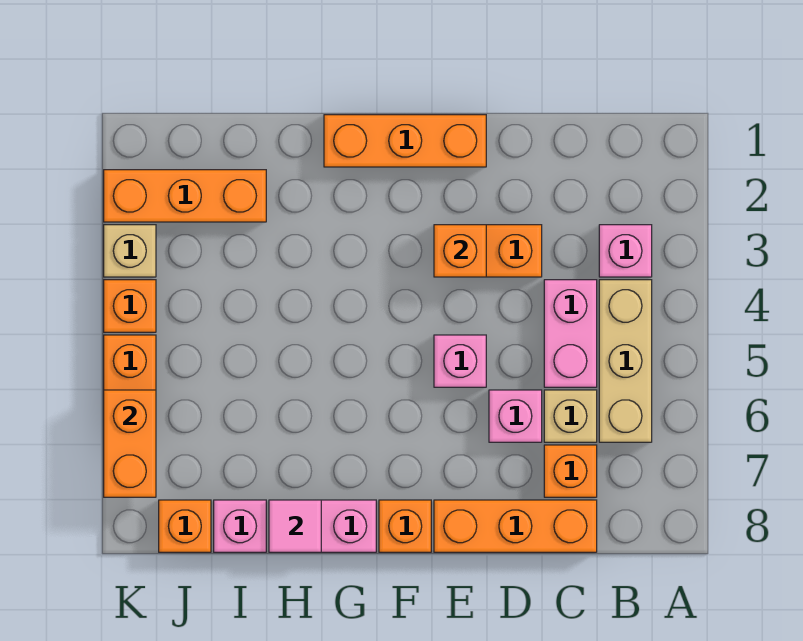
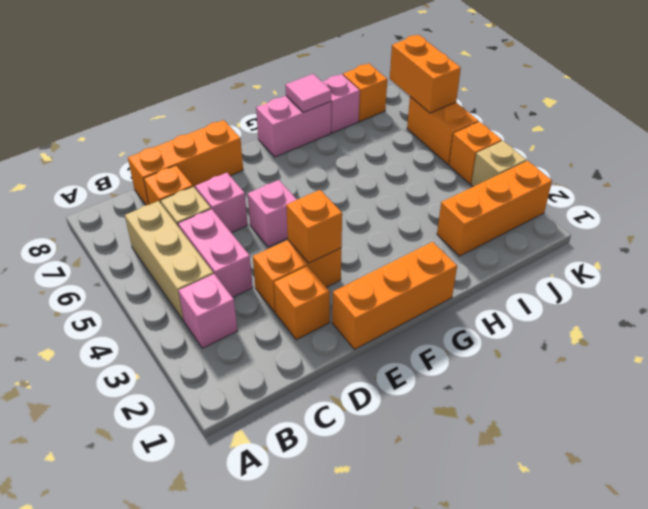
orange 1x1 brick [379,500,431,552] -> orange 1x1 brick moved to [274,266,330,340]

